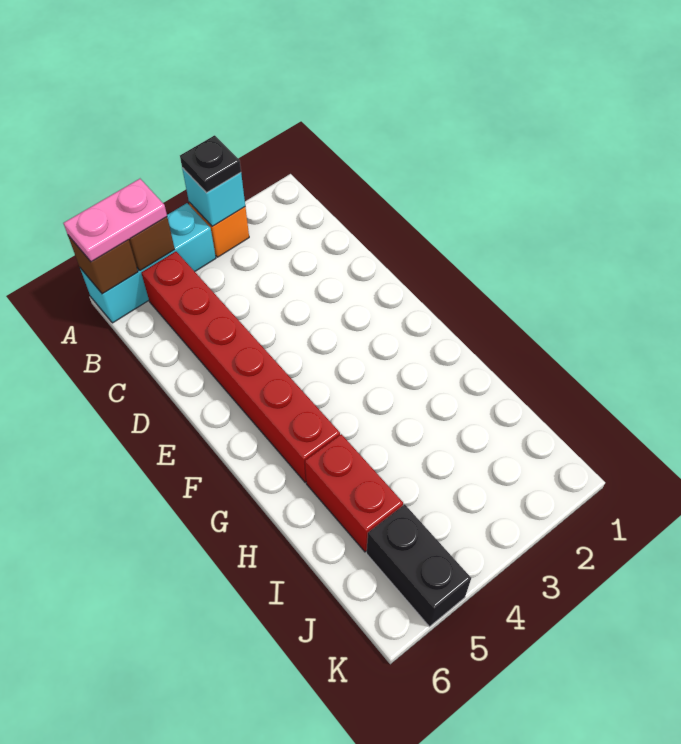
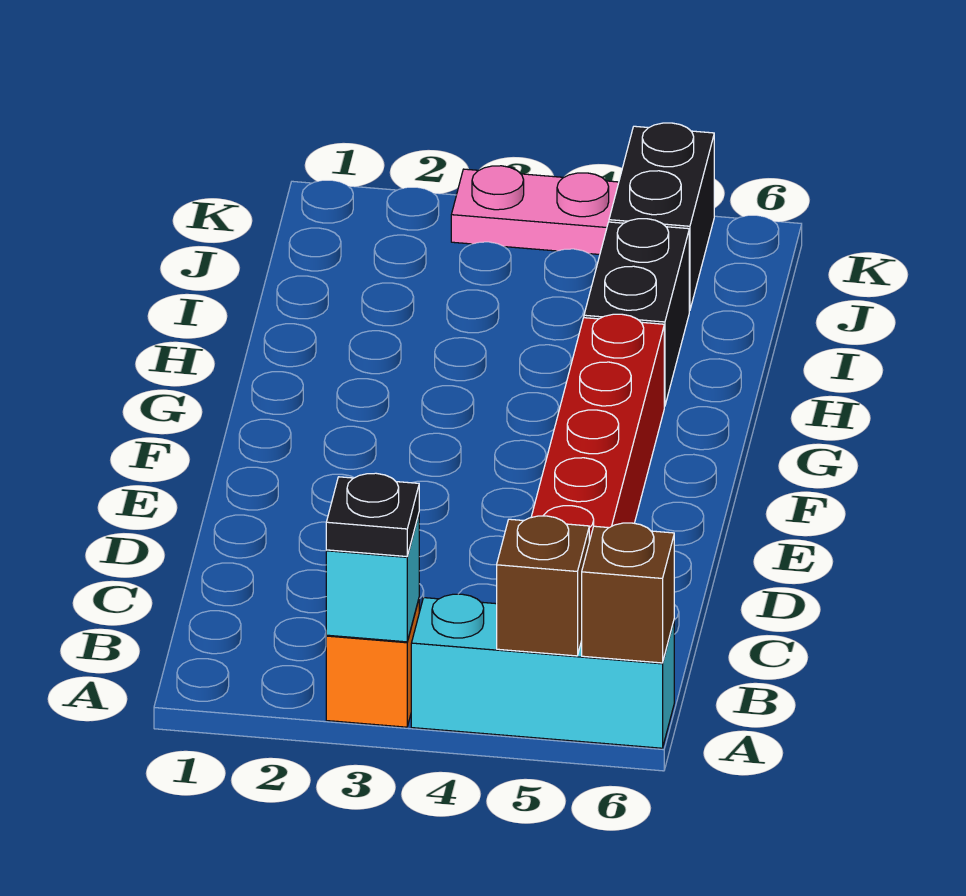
pink 1x2 plate [64,179,167,262] -> pink 1x2 plate moved to [451,166,619,254]
red 1x2 brick [305,434,403,552] -> black 1x2 brick [584,219,689,406]

